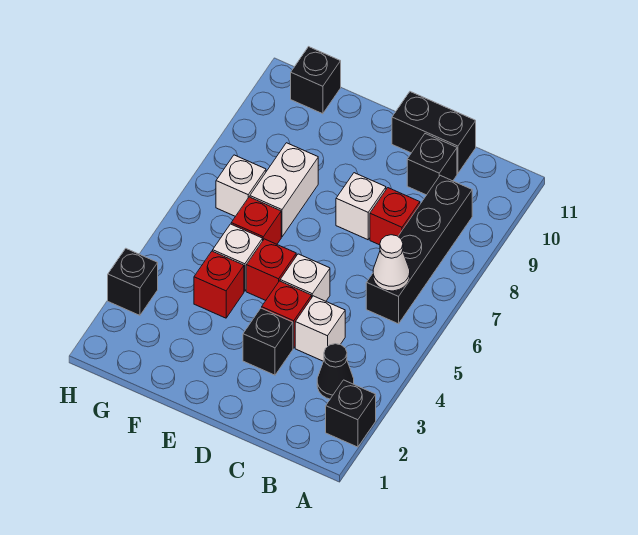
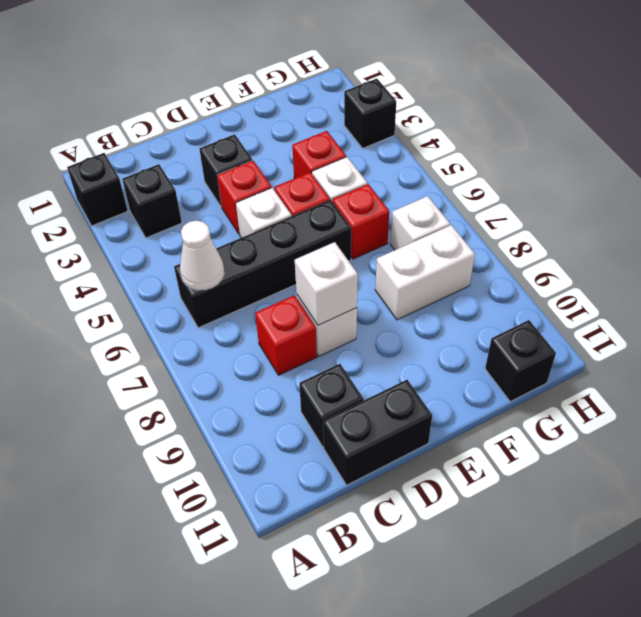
black 1x1 cone [317,344,354,399] -> black 1x1 brick [122,164,182,238]
black 1x4 brick [366,175,472,324] -> black 1x4 brick turned to [174,200,351,328]
white 1x1 brick [295,296,345,361] -> white 1x1 brick moved to [295,242,358,325]
white 1x2 brick [250,143,318,237] -> white 1x2 brick turned to [375,225,475,320]

